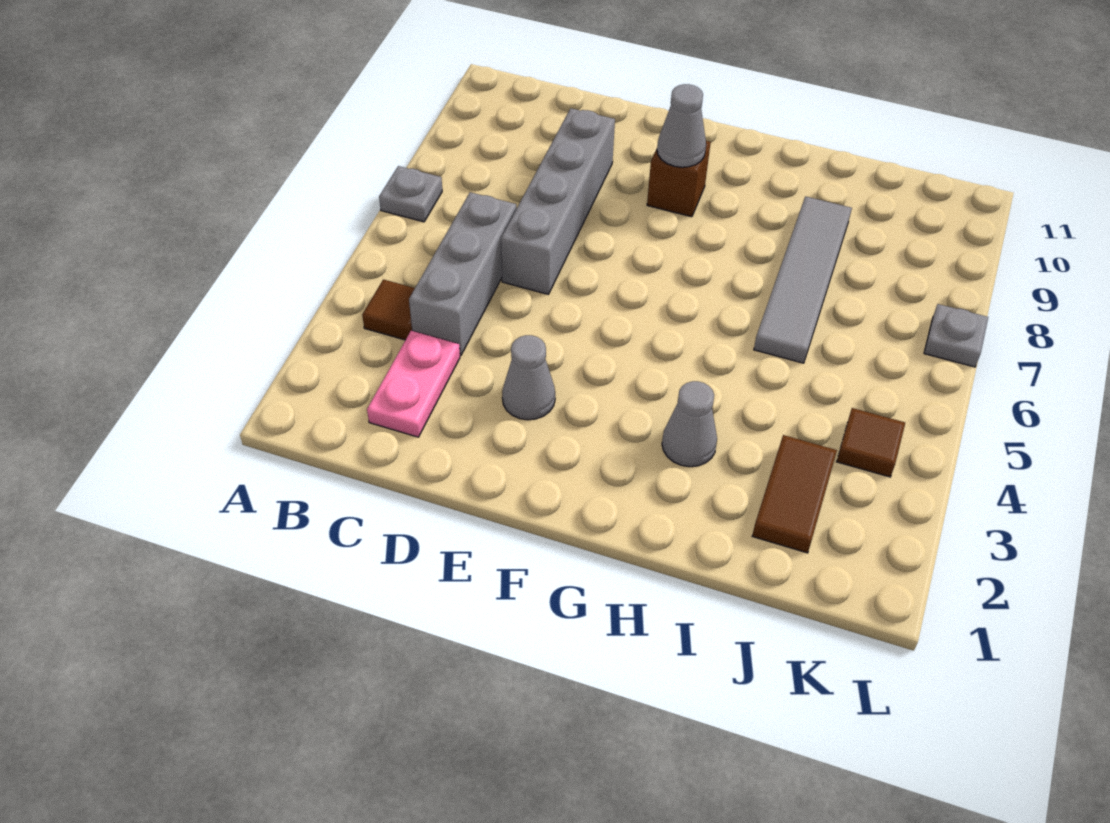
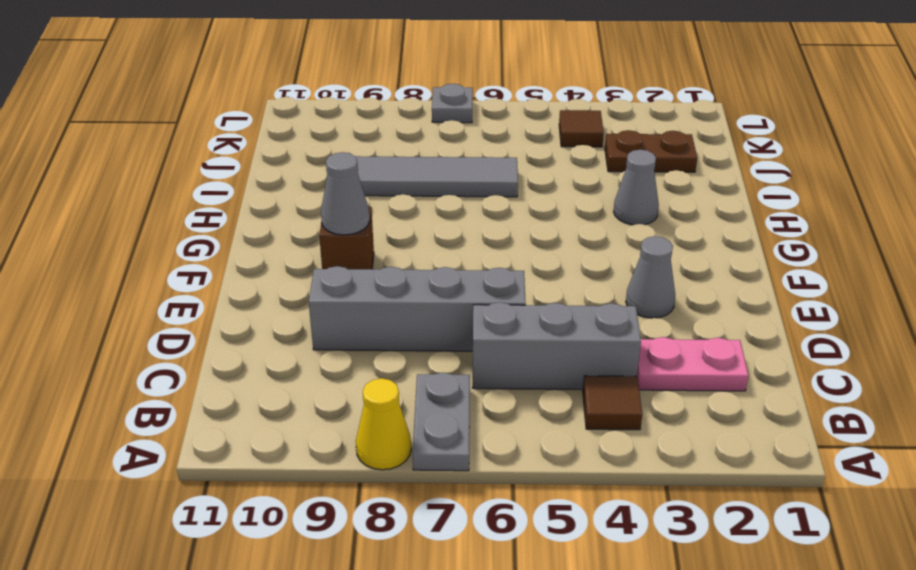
grey 1x1 plate [379,166,442,222] -> grey 1x2 plate [413,373,470,471]
none -> yellow 1x1 cone [356,378,411,470]
brown 1x2 tile [752,435,837,553] -> brown 1x2 plate [605,130,697,172]

